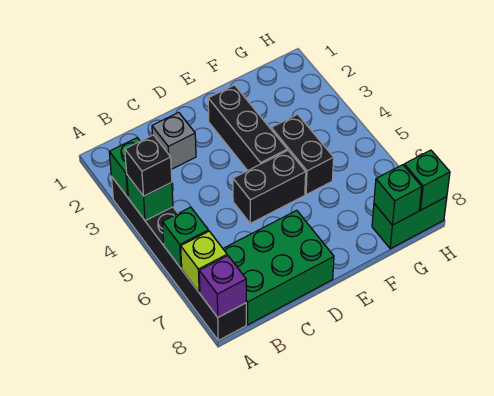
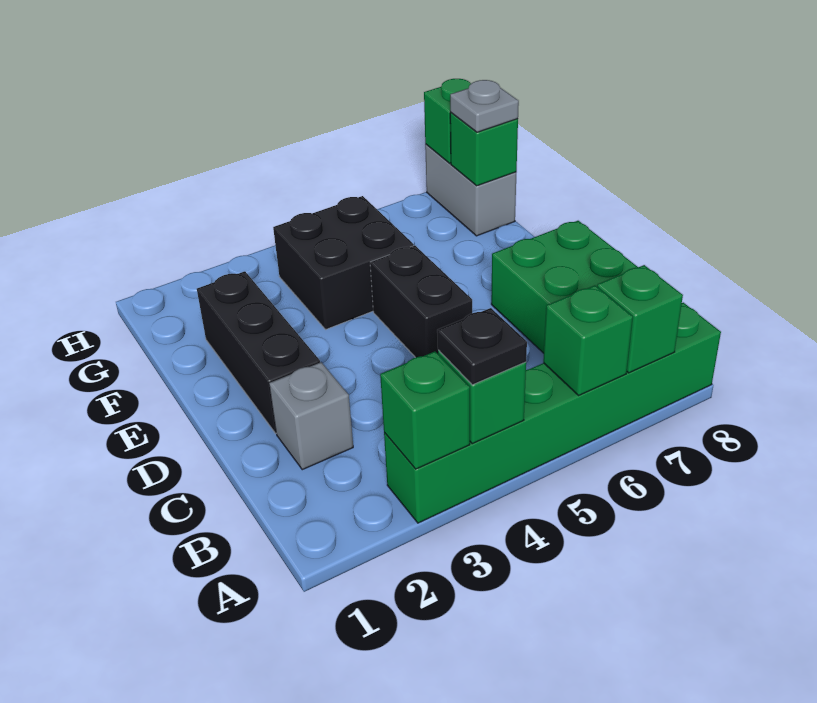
black 1x6 brick [111,176,246,340] -> green 1x6 brick [384,303,721,523]
black 1x1 brick [125,135,172,196] -> black 1x1 plate [437,308,527,385]
lime 1x1 brick [181,231,227,293] -> green 1x1 brick [597,265,683,373]
purple 1x1 brick [199,256,246,317] -> none
black 1x3 brick [208,85,287,171] -> black 1x3 brick turned to [197,271,320,433]
black 1x2 brick [271,114,334,194] -> black 2x2 brick [273,196,414,330]
green 1x2 brick [372,197,447,249] -> grey 1x2 brick [425,144,516,236]
none -> grey 1x1 plate [450,80,519,132]

